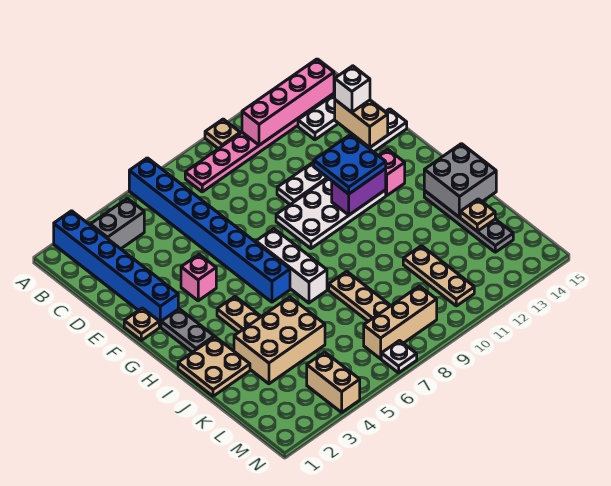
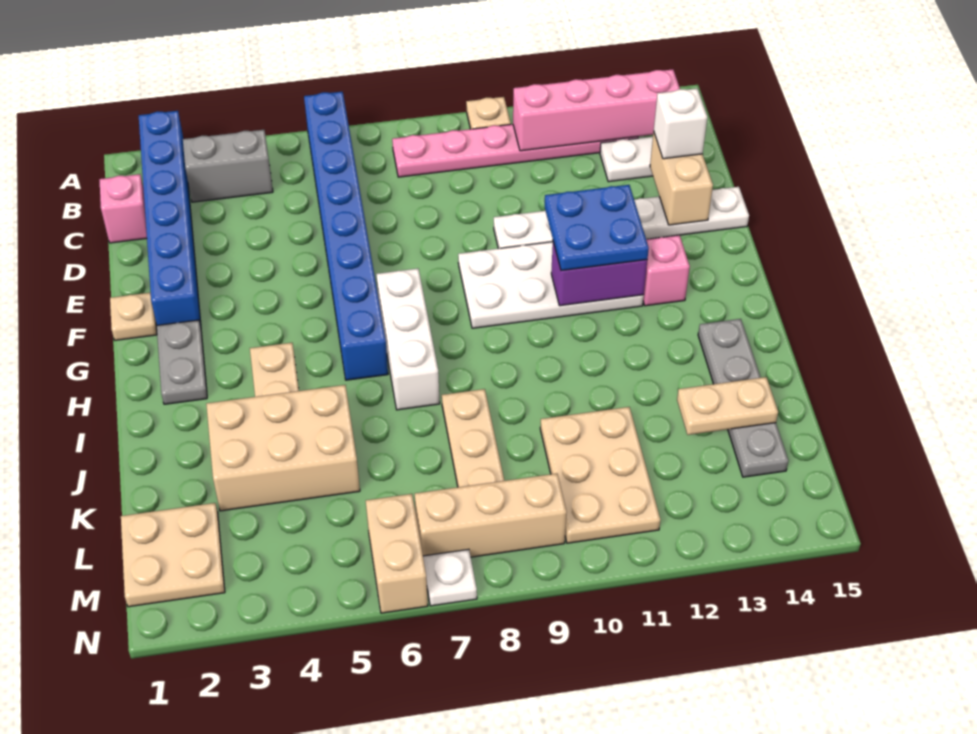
pink 1x1 brick [181,254,216,301] -> pink 1x1 brick moved to [99,174,147,243]
tan 2x2 plate [178,337,250,396] -> tan 2x2 plate moved to [121,503,225,607]
grey 2x2 brick [424,144,496,218] -> none
tan 1x3 plate [403,246,474,306] -> tan 2x3 plate [540,407,660,543]
tan 1x1 plate [460,199,495,231] -> tan 1x2 plate [677,377,778,435]
tan 1x2 brick [307,352,360,412] -> tan 1x2 brick moved to [366,494,428,613]

